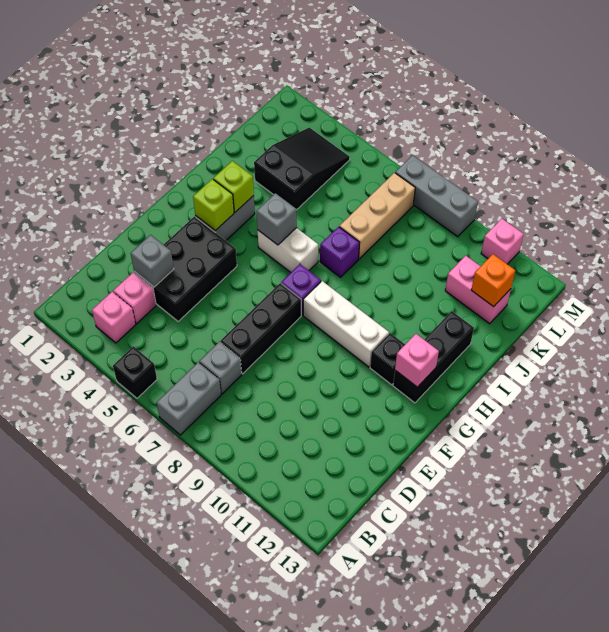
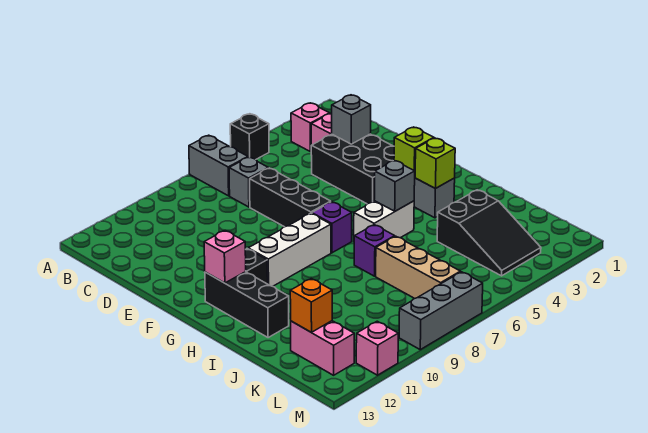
pink 1x2 brick [445,256,511,324] -> pink 1x2 brick turned to [291,321,354,375]

